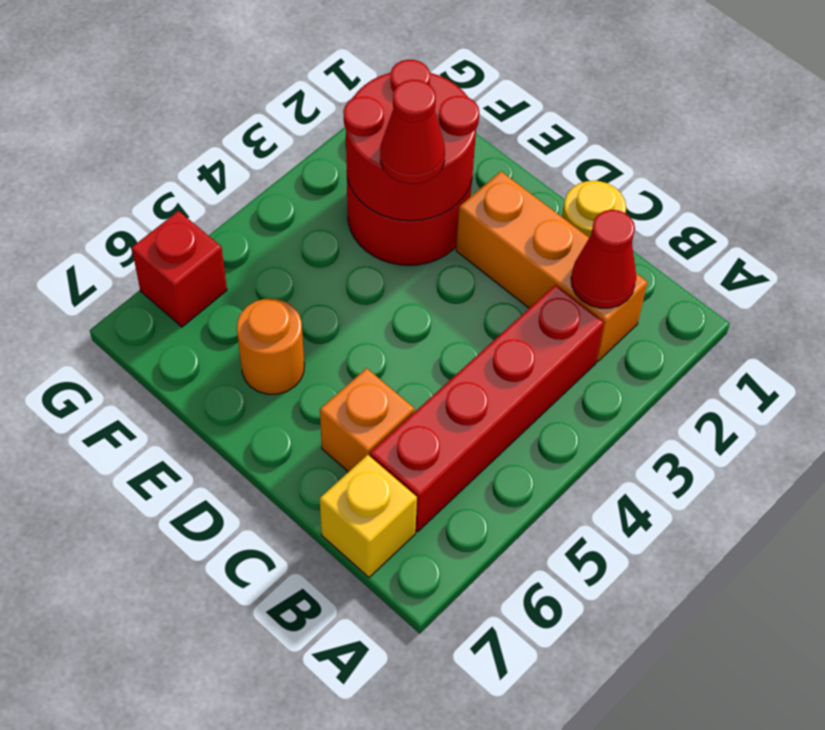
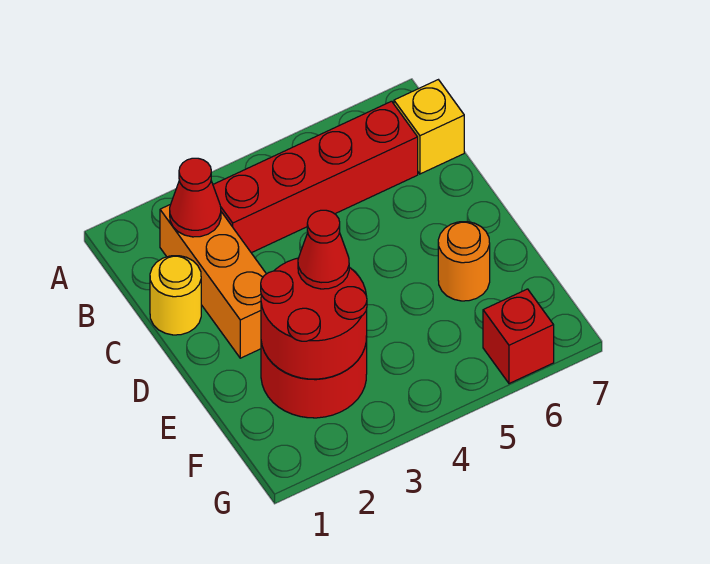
orange 1x1 brick [320,368,414,472] -> none

